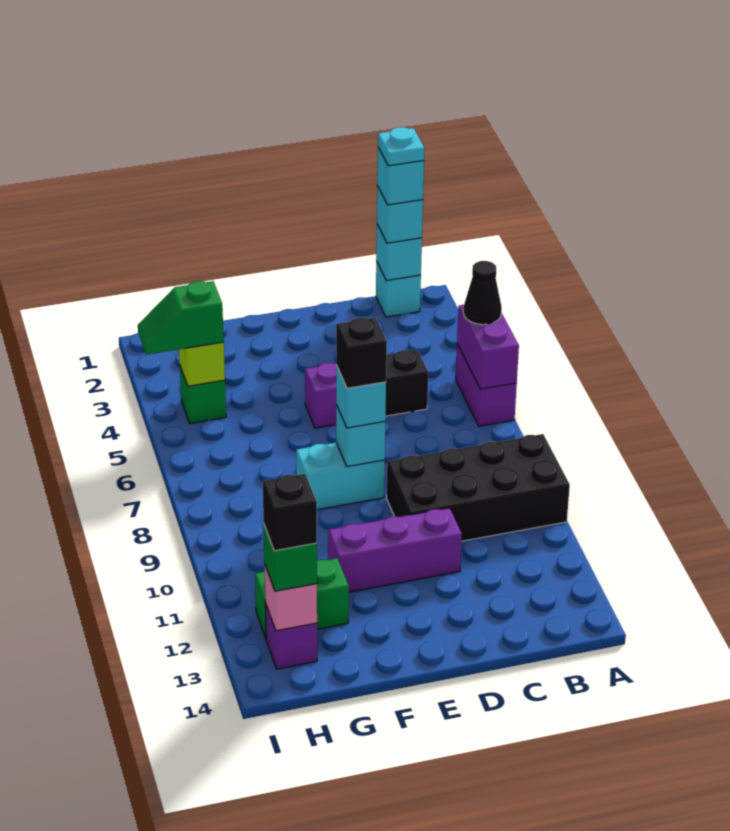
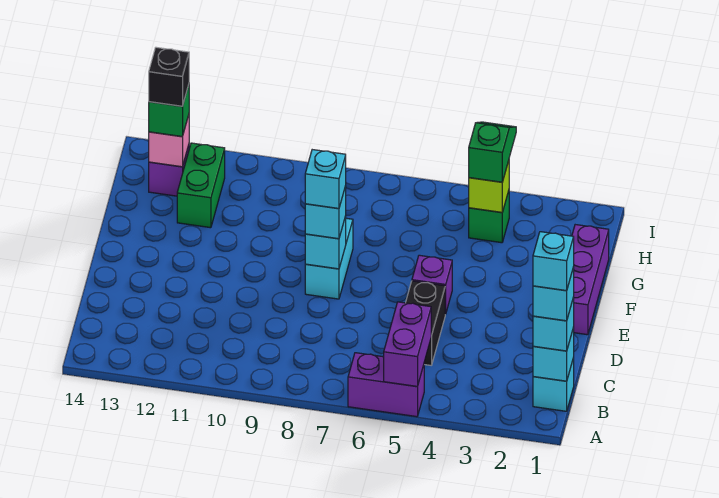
purple 1x2 brick [457,305,519,389] -> purple 1x2 brick turned to [384,302,431,387]
black 1x1 cone [463,261,502,325] -> none
black 2x4 brick [387,434,570,541] -> none
cyan 1x1 plate [378,127,424,166] -> cyan 1x1 brick [533,232,574,291]
purple 1x3 brick [328,508,462,592] -> purple 1x3 brick moved to [572,225,609,335]
black 1x1 brick [336,318,387,388] -> cyan 1x1 brick [305,150,346,209]

